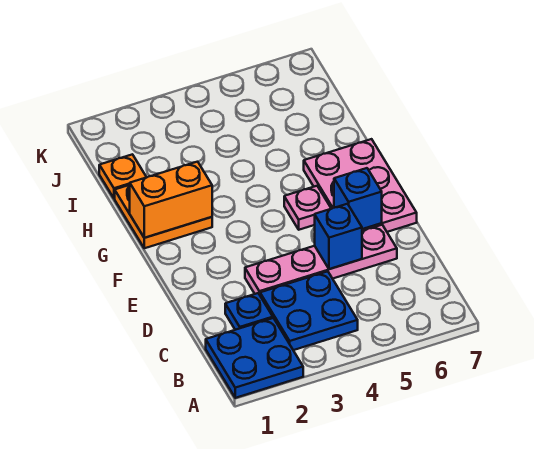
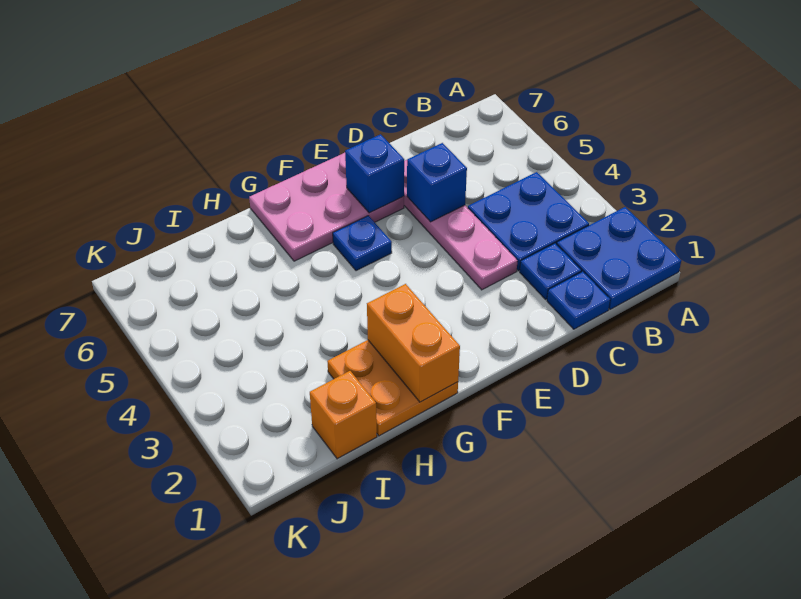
none -> blue 1x1 plate [547,272,610,329]
pink 1x1 plate [284,186,331,230] -> blue 1x1 plate [333,216,392,271]
orange 1x1 plate [99,154,146,198] -> orange 1x1 brick [310,371,377,459]

